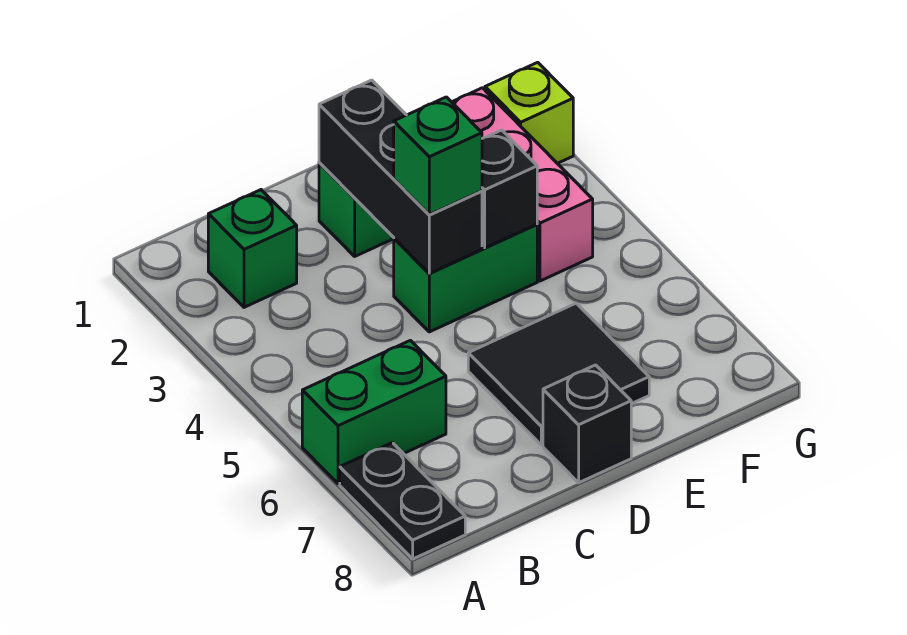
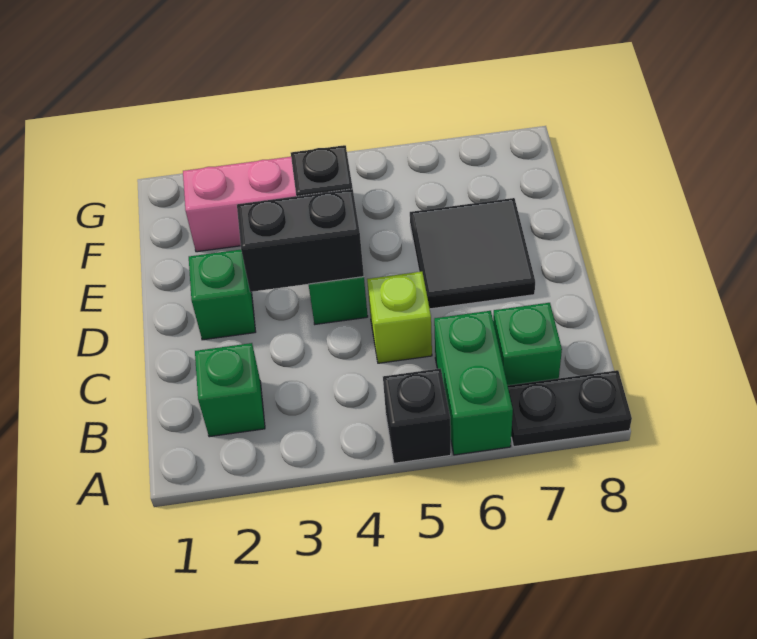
black 1x3 brick [319,80,482,273] -> black 1x2 brick [237,189,364,292]
green 1x1 brick [394,97,482,215] -> green 1x1 brick moved to [493,303,562,385]
black 1x1 brick [543,365,631,483] -> black 1x1 brick moved to [383,368,451,463]
lime 1x1 brick [485,62,573,163] -> lime 1x1 brick moved to [367,272,432,363]

